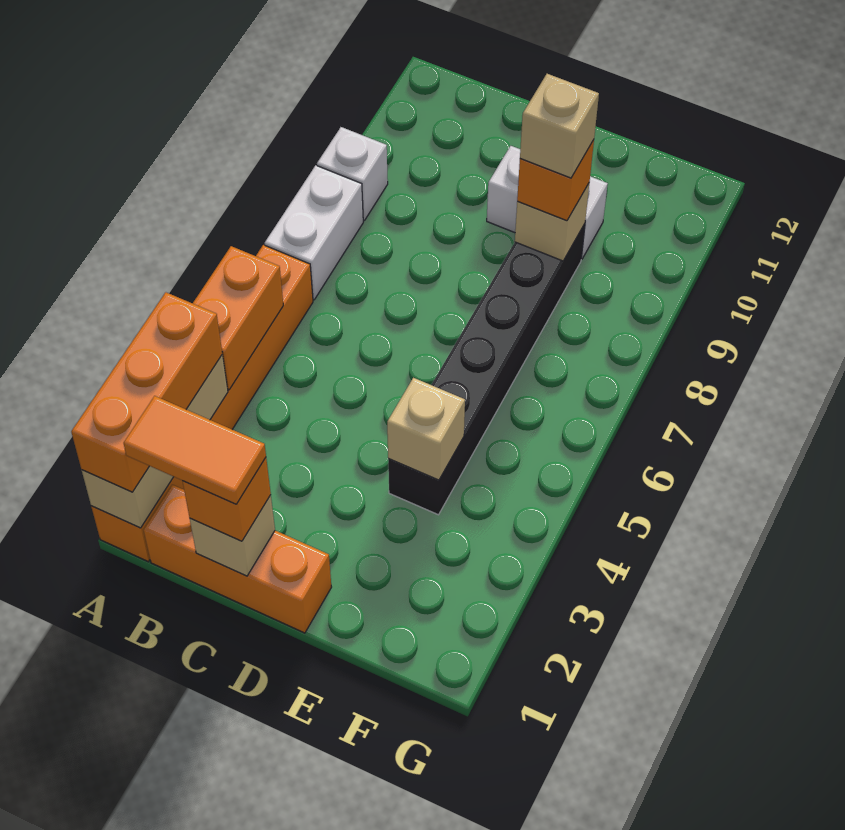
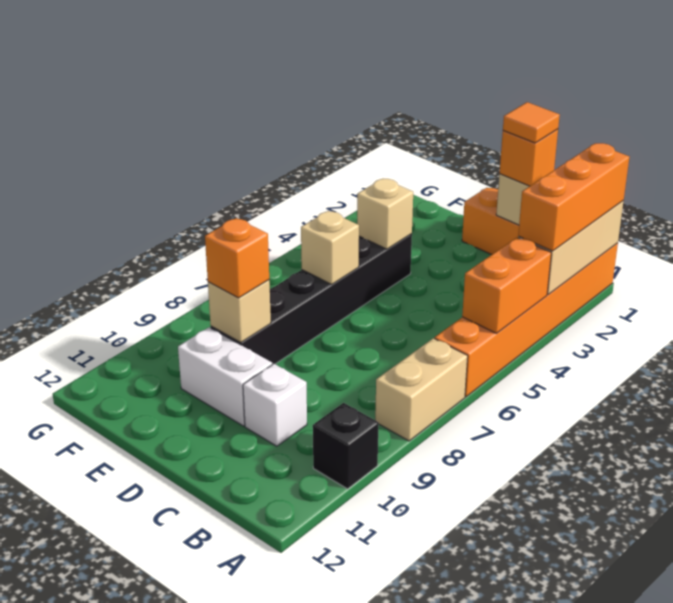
white 1x2 brick [265,165,363,300] -> tan 1x2 brick [375,338,468,441]
white 1x1 brick [317,127,388,221] -> white 1x1 brick moved to [243,364,307,446]
none -> black 1x1 brick [313,403,378,489]
orange 1x2 tile [124,396,266,504] -> orange 1x1 tile [503,102,560,143]
tan 1x1 brick [520,74,599,178] -> tan 1x1 brick moved to [301,211,359,284]

